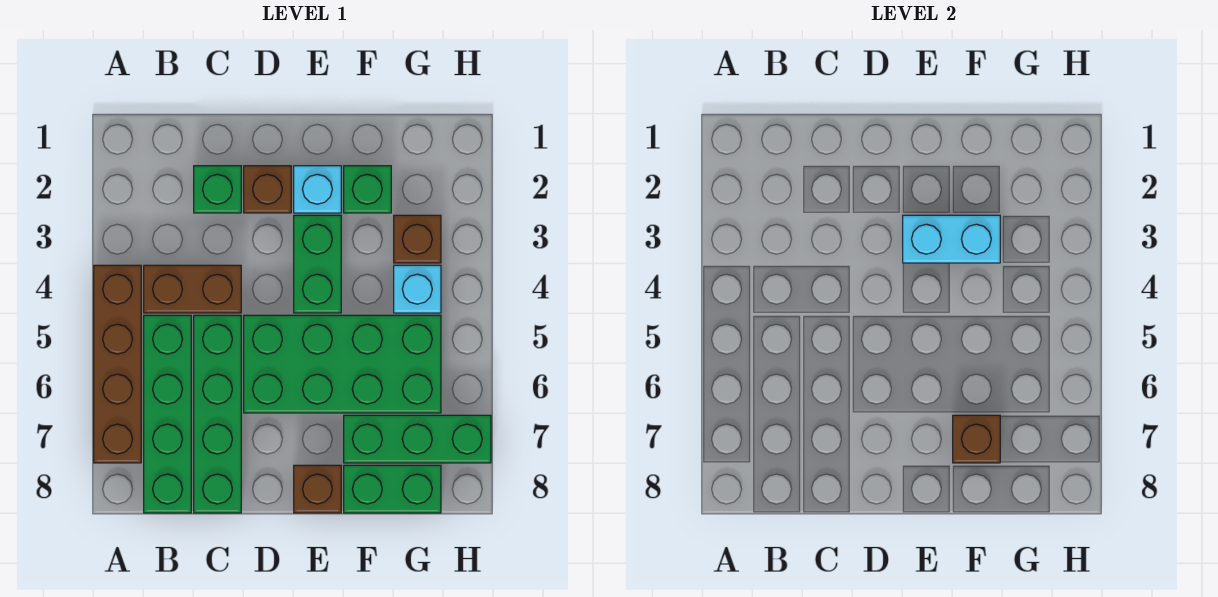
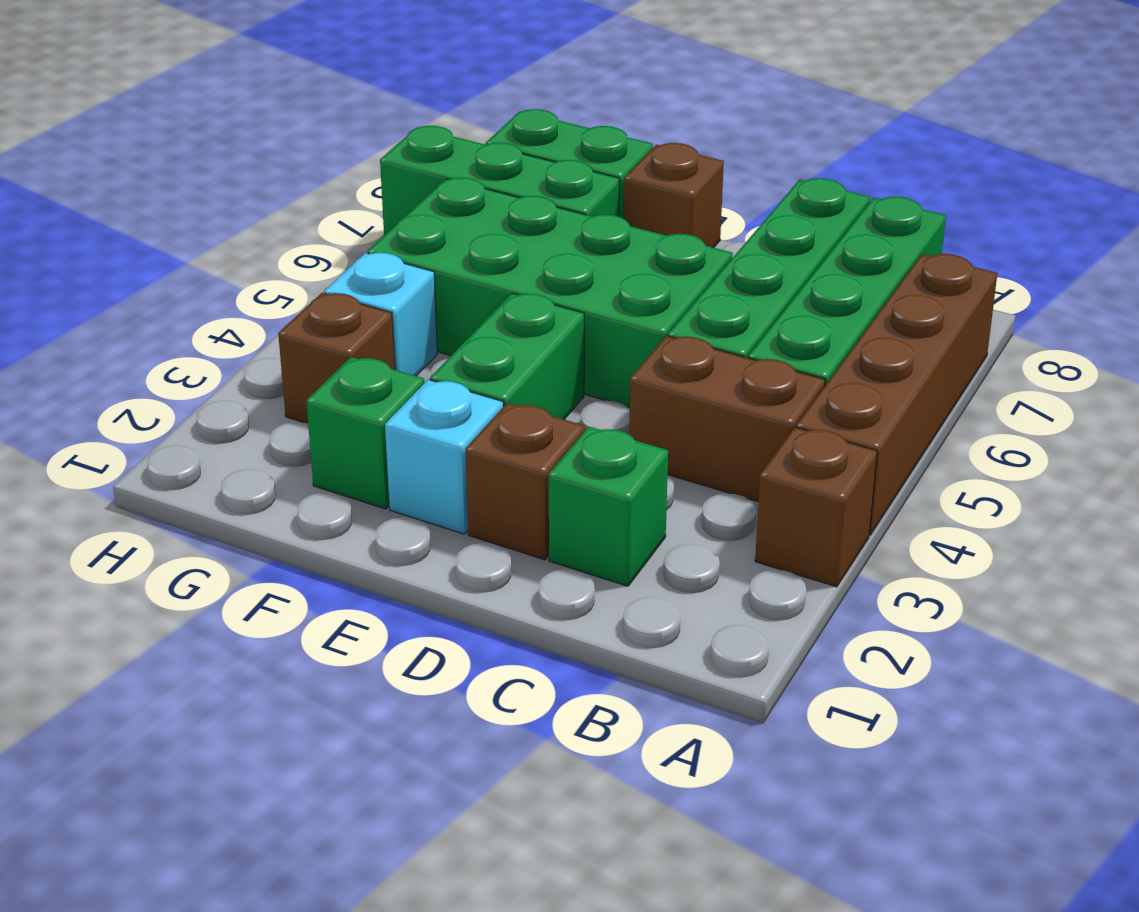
cyan 1x2 brick [903,215,1000,263] -> none
brown 1x1 brick [953,415,1000,463] -> brown 1x1 brick moved to [755,427,877,587]

